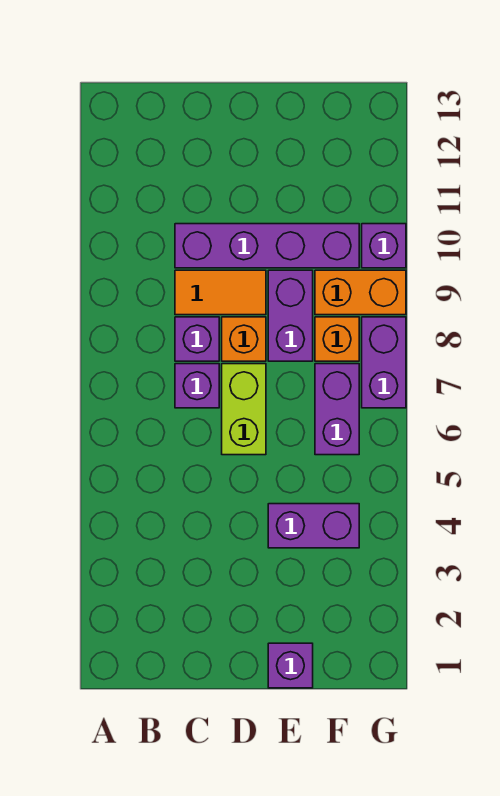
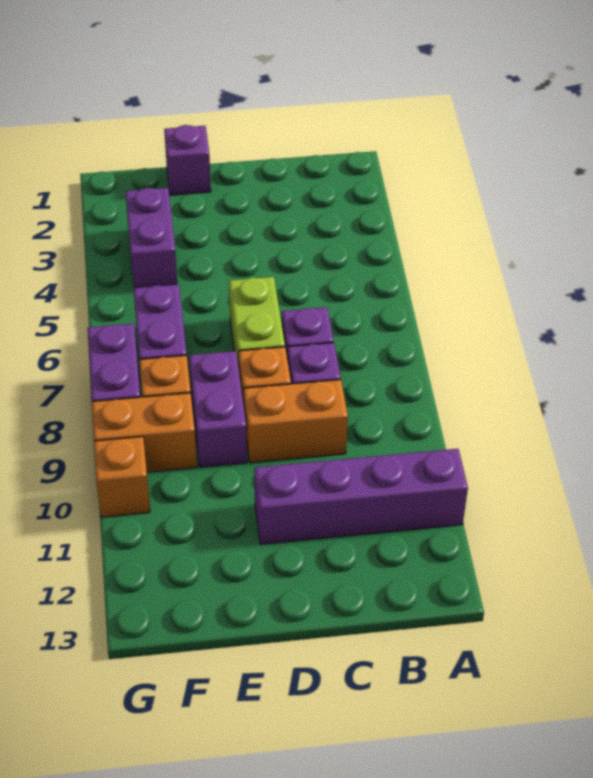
orange 1x2 tile [175,270,266,315] -> orange 1x2 brick [244,380,348,463]
purple 1x4 brick [175,224,359,268] -> purple 1x4 brick moved to [254,449,468,544]
purple 1x2 brick [268,504,359,548] -> purple 1x2 brick turned to [125,188,177,288]
purple 1x1 brick [362,224,406,268] -> orange 1x1 brick [94,437,150,517]

